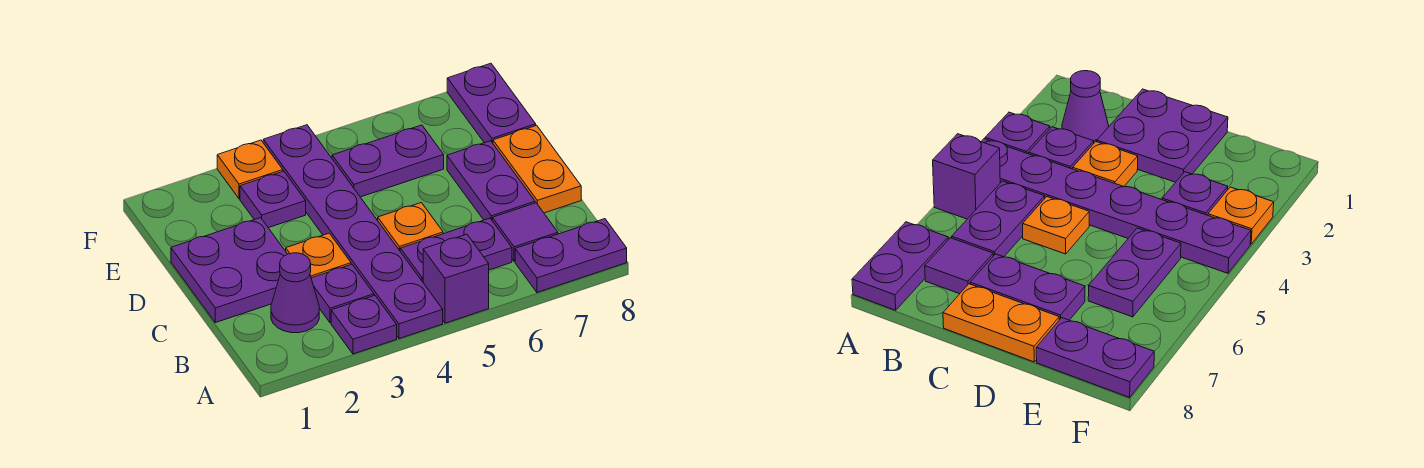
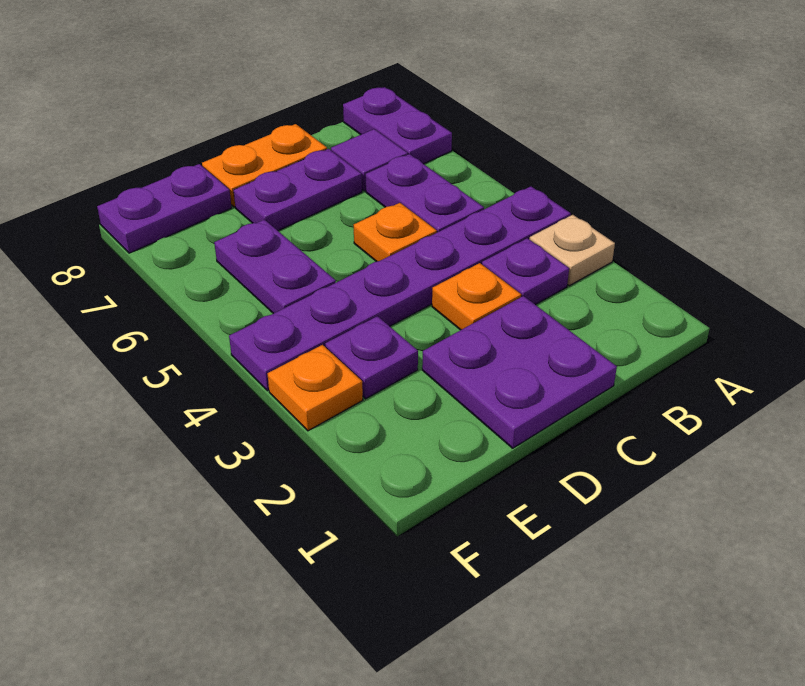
purple 1x1 plate [331,295,397,354] -> tan 1x1 plate [529,215,615,286]
purple 1x1 brick [423,234,489,323] -> none
purple 1x1 cone [271,253,319,333] -> none

